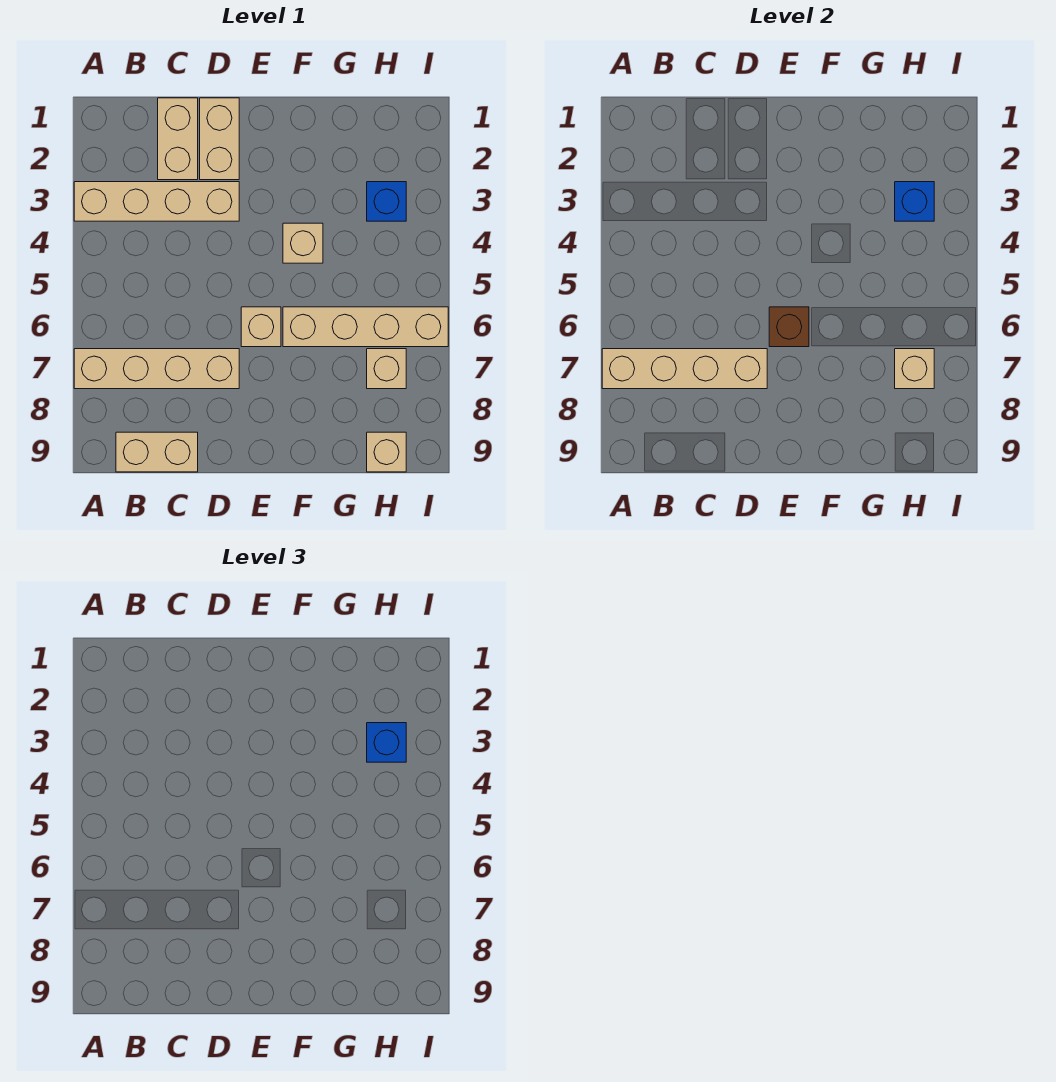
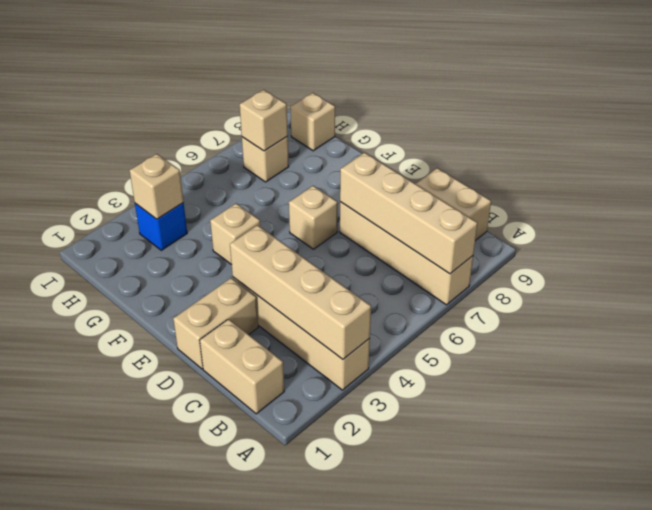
tan 1x2 brick [158,98,198,180] -> tan 1x2 brick turned to [200,319,284,414]
brown 1x1 brick [769,307,809,347] -> none
tan 1x4 brick [283,307,448,347] -> tan 1x4 brick moved to [230,225,371,359]
blue 1x1 brick [895,182,934,221] -> tan 1x1 brick [130,154,183,219]
blue 1x1 brick [367,723,406,762] -> none

